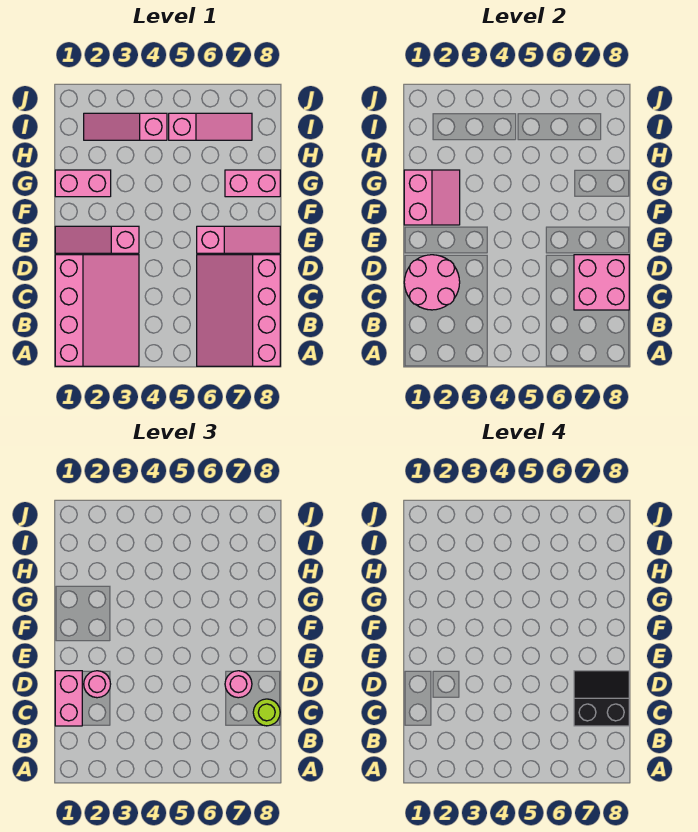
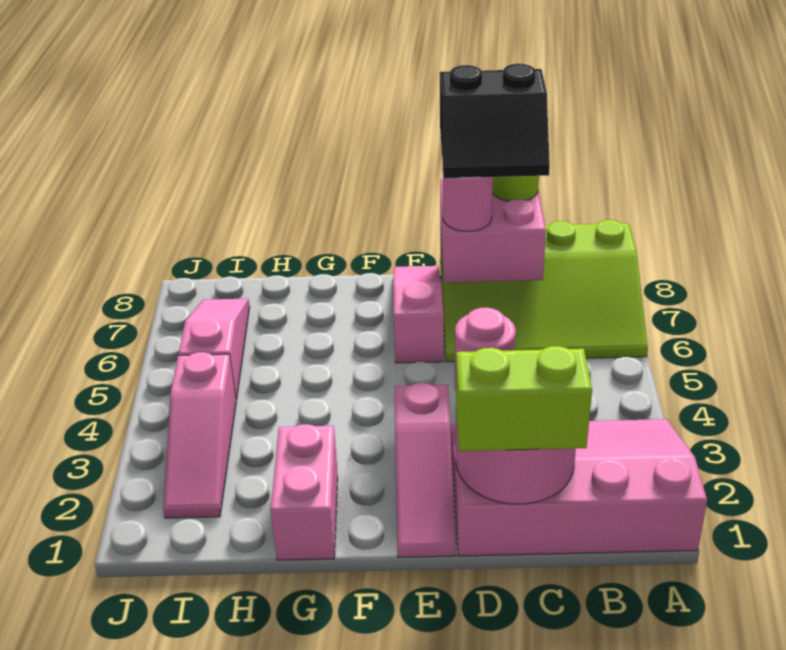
pink 3x4 slope [197,255,280,366] -> lime 3x4 slope [440,220,648,362]
pink 1x2 brick [55,671,82,726] -> lime 1x2 brick [456,346,592,451]
black 2x2 slope [574,671,629,726] -> black 2x2 slope turned to [440,64,550,178]
pink 2x2 slope [404,170,460,225] -> none
pink 1x2 brick [225,170,280,197] -> none

